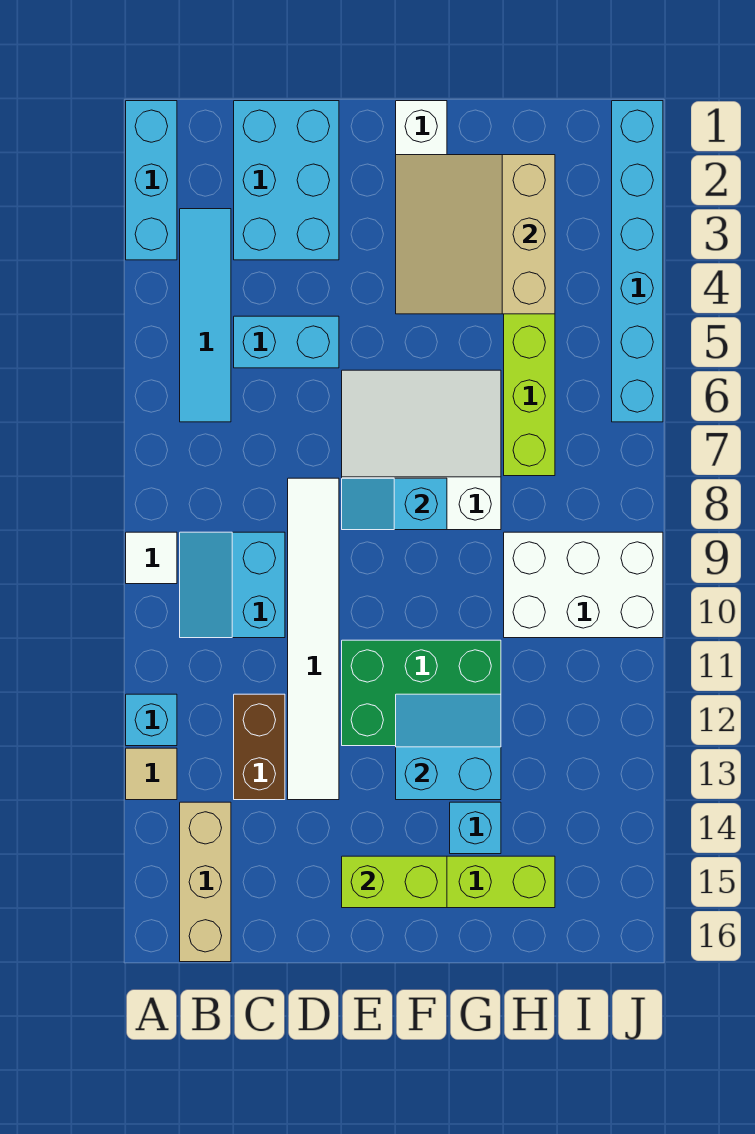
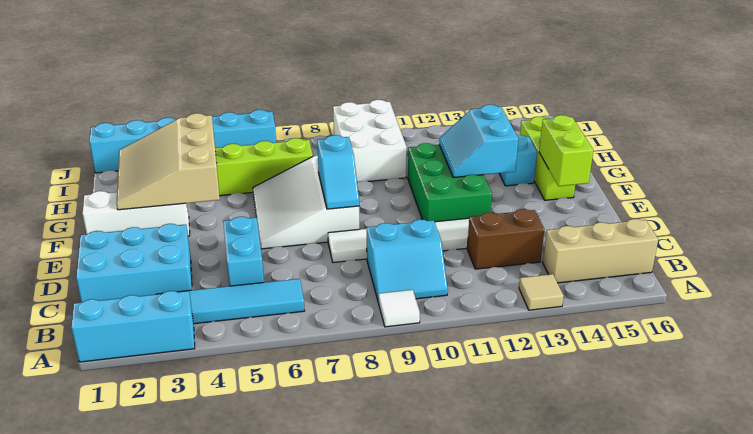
cyan 1x1 brick [126,694,177,746] -> none
tan 3x3 slope [396,155,555,314] -> tan 3x3 slope turned to [117,113,220,210]

